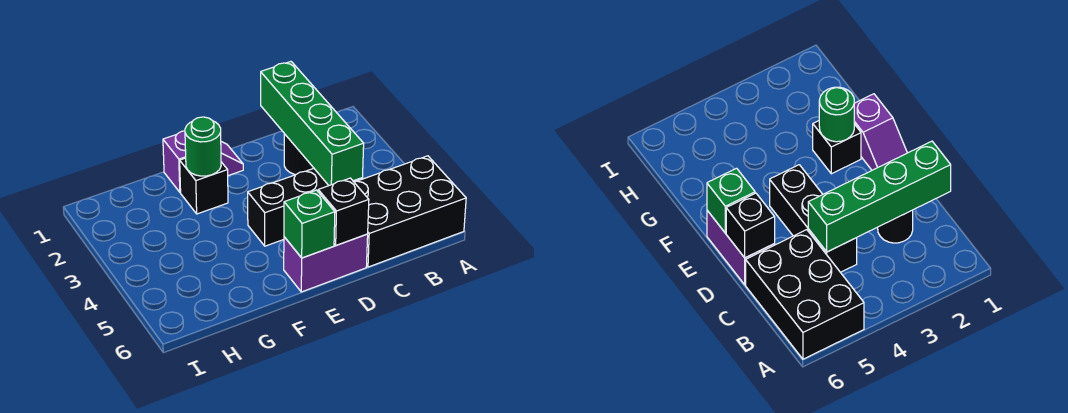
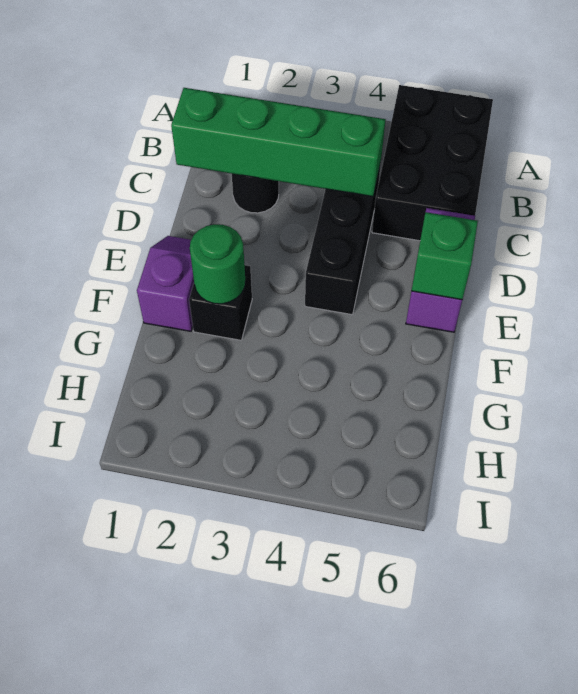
black 1x1 brick [318,178,369,245] -> none

